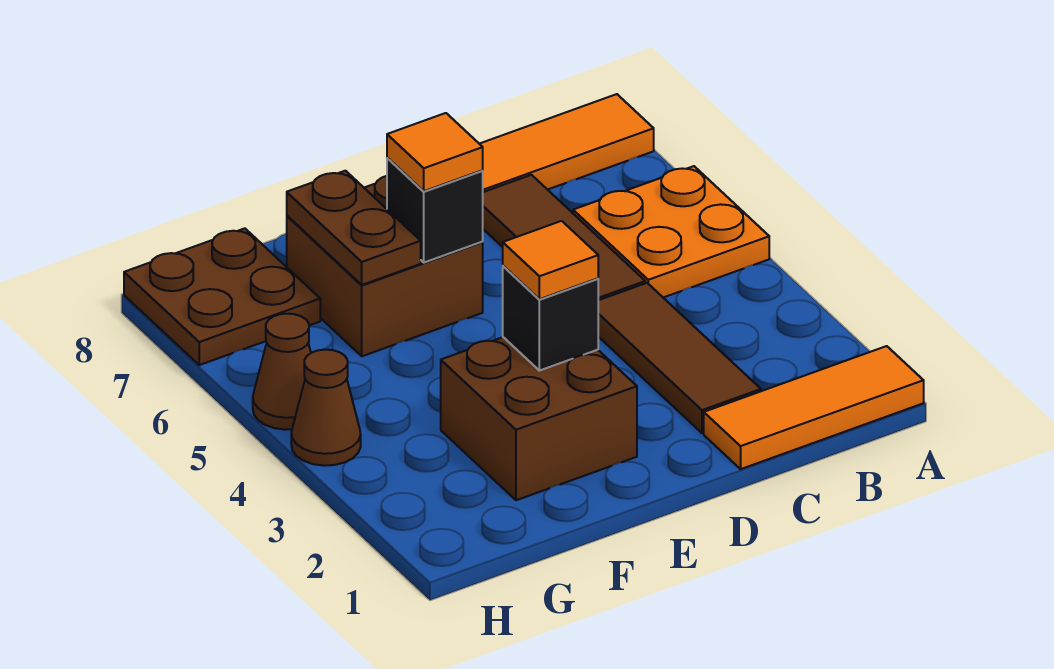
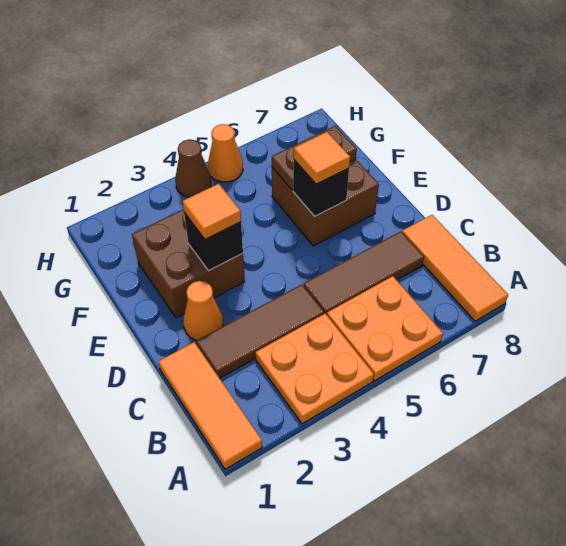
none -> orange 2x2 plate [255,314,374,424]
none -> orange 1x1 cone [183,281,223,340]
brown 2x2 plate [124,228,320,365] -> none
brown 1x1 cone [253,314,311,430] -> orange 1x1 cone [208,124,243,182]

